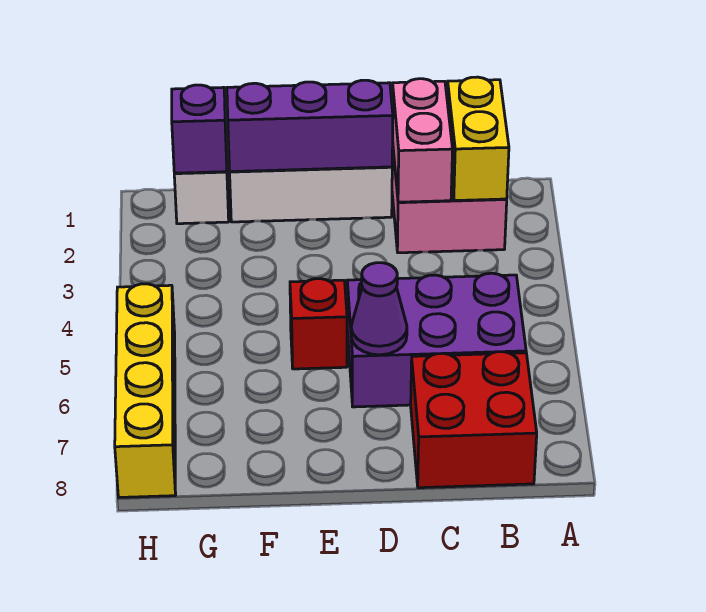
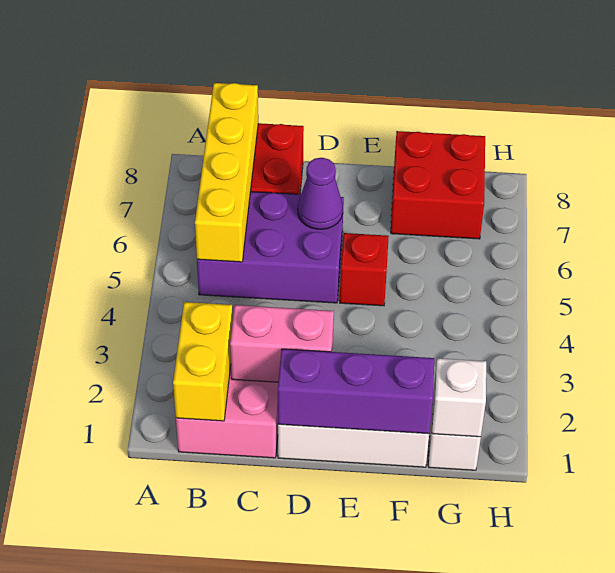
pink 1x2 brick [392,79,453,202] -> pink 1x2 brick turned to [230,305,334,382]
none -> red 2x2 brick [391,131,485,239]
purple 1x1 brick [172,85,227,173] -> white 1x1 brick [432,358,486,437]
yellow 1x4 brick [115,284,176,497] -> yellow 1x4 brick moved to [195,83,258,262]

